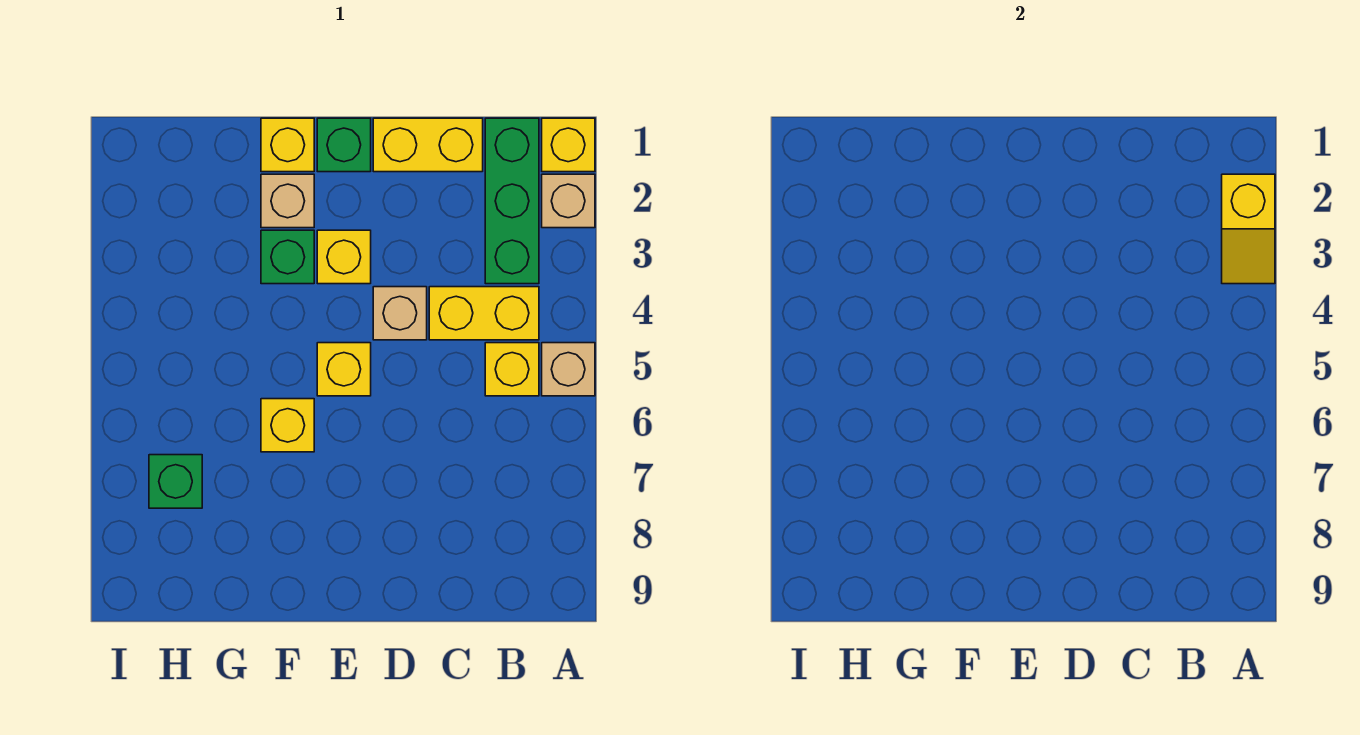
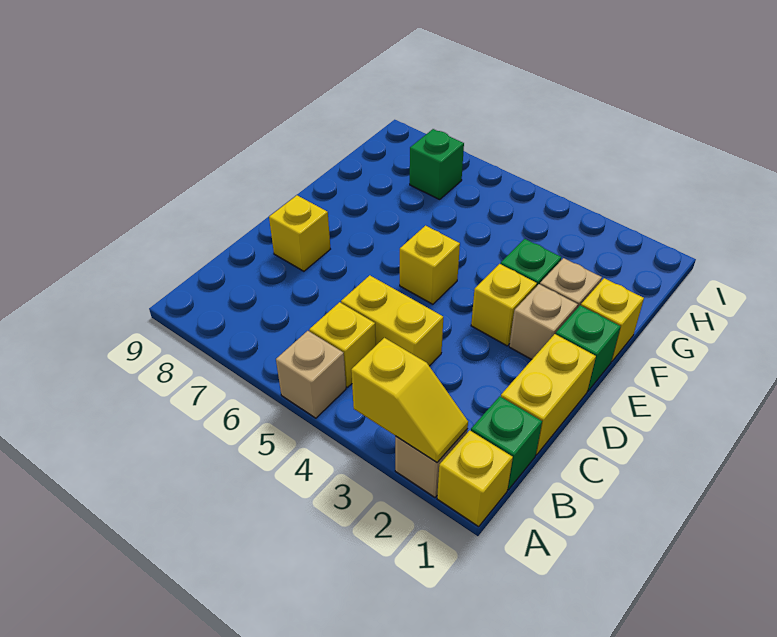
yellow 1x2 slope [1222,174,1275,284] -> yellow 1x2 slope turned to [351,338,468,462]
green 1x3 brick [485,118,539,284] -> green 1x1 brick [471,396,542,490]
yellow 1x2 brick [429,287,539,340] -> yellow 1x2 brick turned to [341,275,443,366]
tan 1x1 brick [373,287,427,340] -> tan 1x1 brick moved to [509,284,578,360]
yellow 1x1 brick [261,399,314,452] -> yellow 1x1 brick moved to [269,195,330,271]

